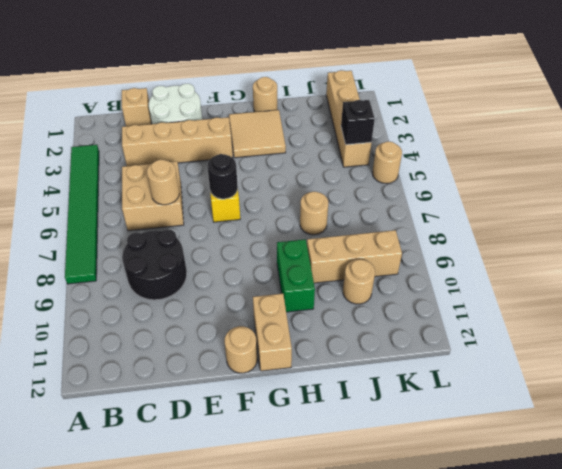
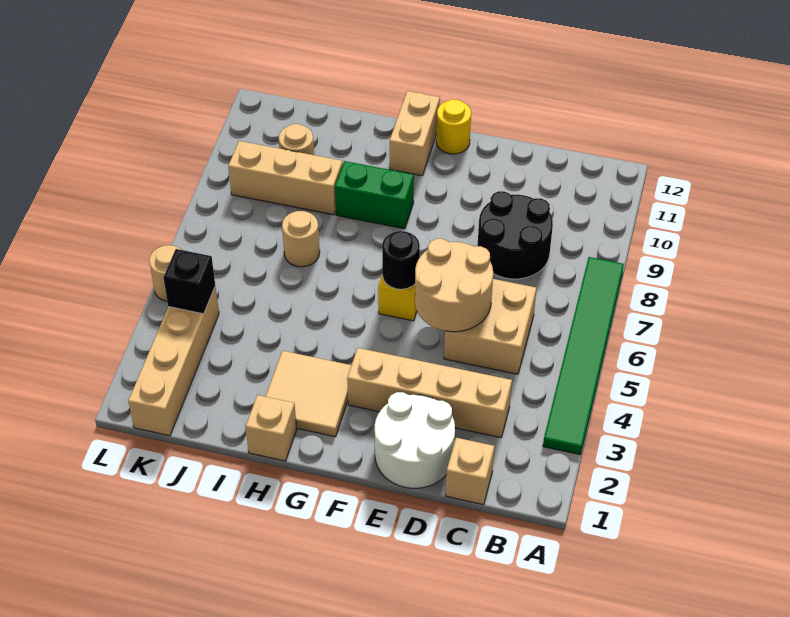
tan 1x1 round brick [147,160,179,205] -> tan 2x2 round brick [415,239,493,332]
tan 1x1 round brick [225,326,257,373] -> yellow 1x1 round brick [436,100,471,154]
tan 1x1 round brick [253,77,277,112] -> tan 1x1 brick [246,395,297,461]
green 1x2 brick [277,239,315,312] -> green 1x2 brick turned to [335,161,414,229]

